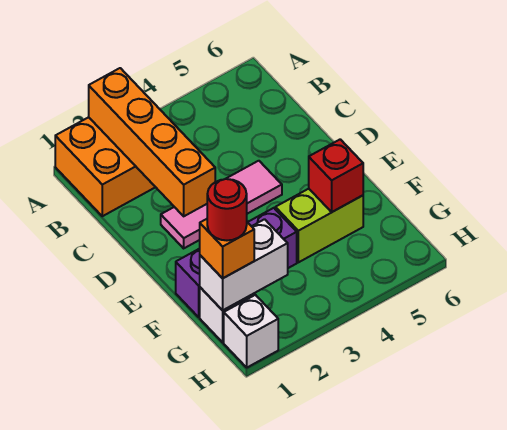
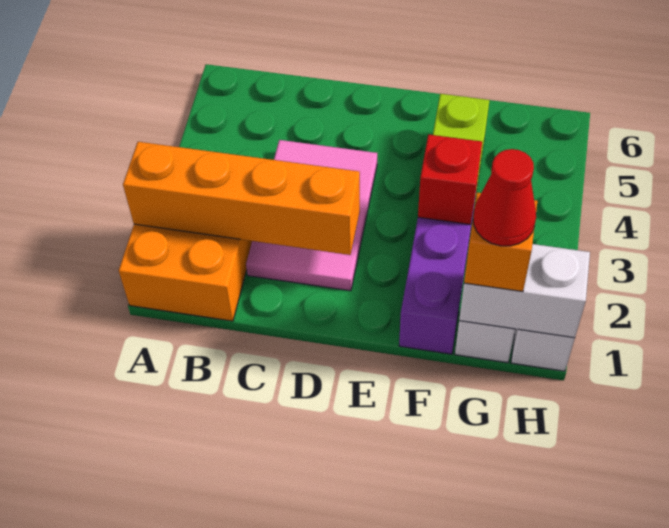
pink 1x3 tile [161,161,282,248] -> pink 2x3 tile [246,140,377,291]
red 1x1 brick [309,139,363,212] -> red 1x1 brick moved to [418,135,482,225]
white 1x2 brick [200,219,288,310] -> white 1x2 brick turned to [459,244,590,338]
red 1x1 round brick [207,179,247,240] -> red 1x1 cone [473,149,536,246]

